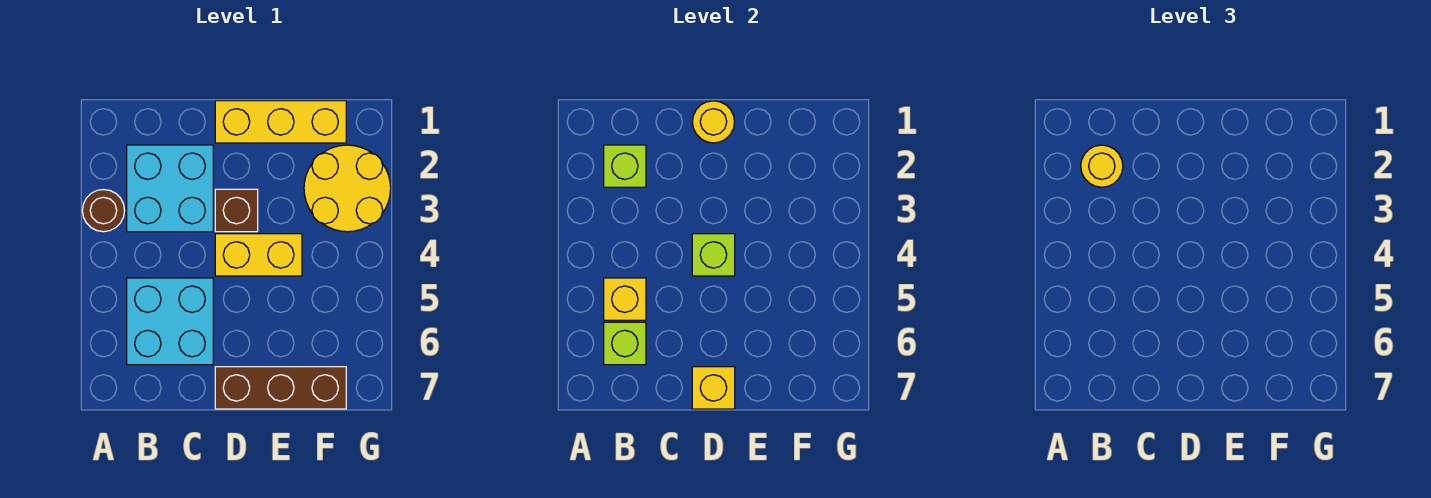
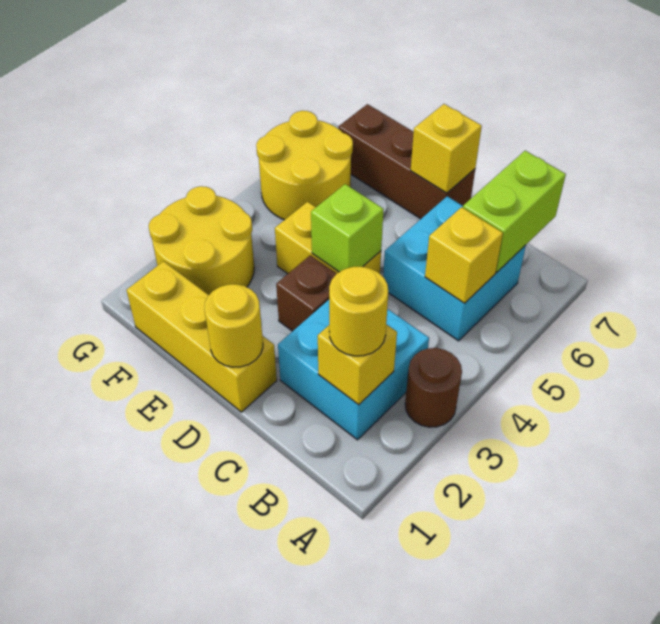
lime 1x1 brick [604,145,646,187] -> yellow 1x1 brick [318,324,397,405]
lime 1x1 brick [604,322,646,365] -> lime 1x2 brick [463,151,566,273]
none -> yellow 2x2 round brick [256,111,353,220]

